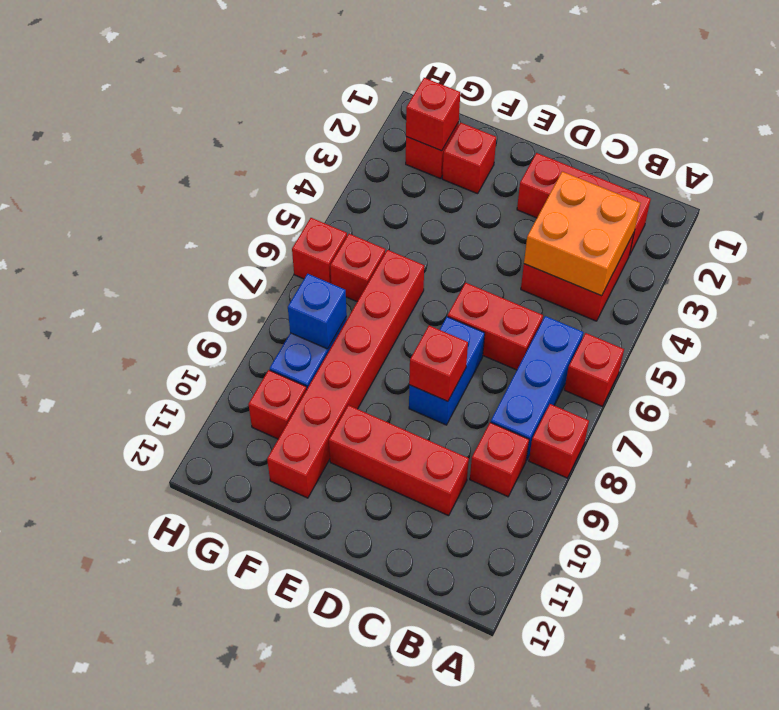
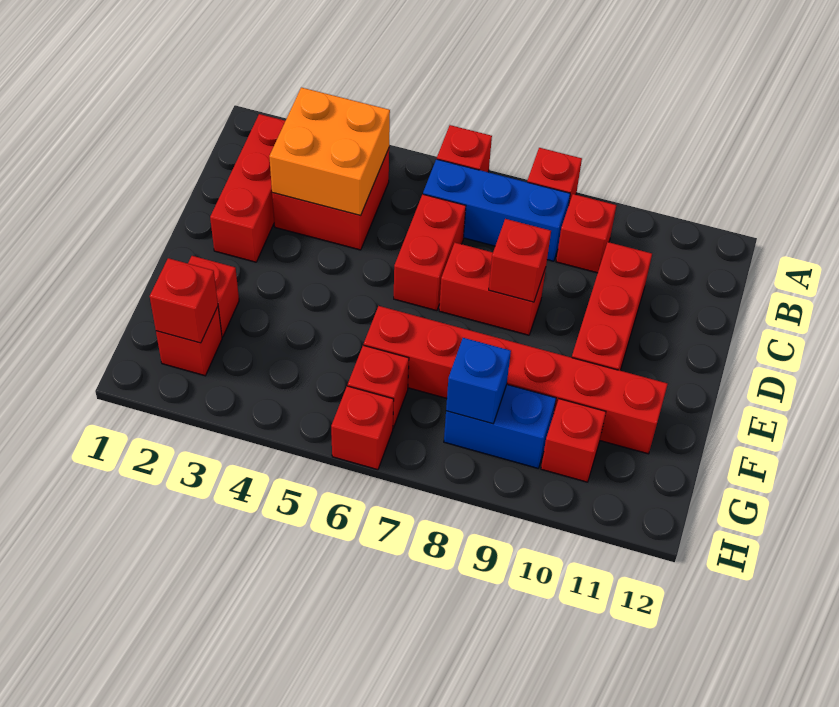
blue 1x2 brick [409,317,485,425] -> red 1x2 brick [439,243,546,335]

